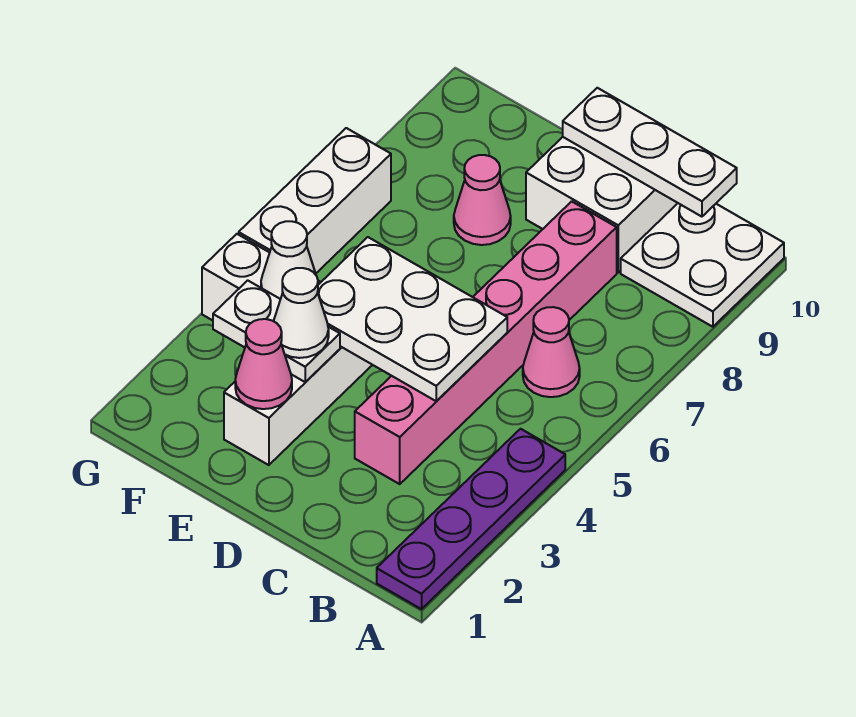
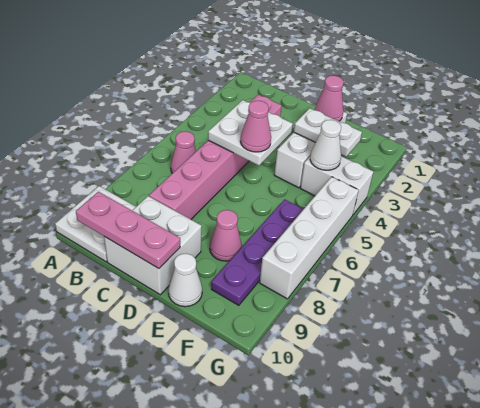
purple 1x4 plate [377,429,565,609] -> purple 1x4 plate moved to [211,199,303,305]
white 1x3 plate [563,88,737,217] -> pink 1x3 plate [76,192,180,269]
white 2x3 plate [318,237,507,401] -> white 2x2 plate [208,100,293,165]
none -> pink 1x1 cone [240,101,271,152]
white 1x1 cone [274,268,329,358] -> white 1x1 cone moved to [168,253,202,307]
white 1x3 brick [239,128,391,273] -> white 1x4 brick [260,177,359,299]

